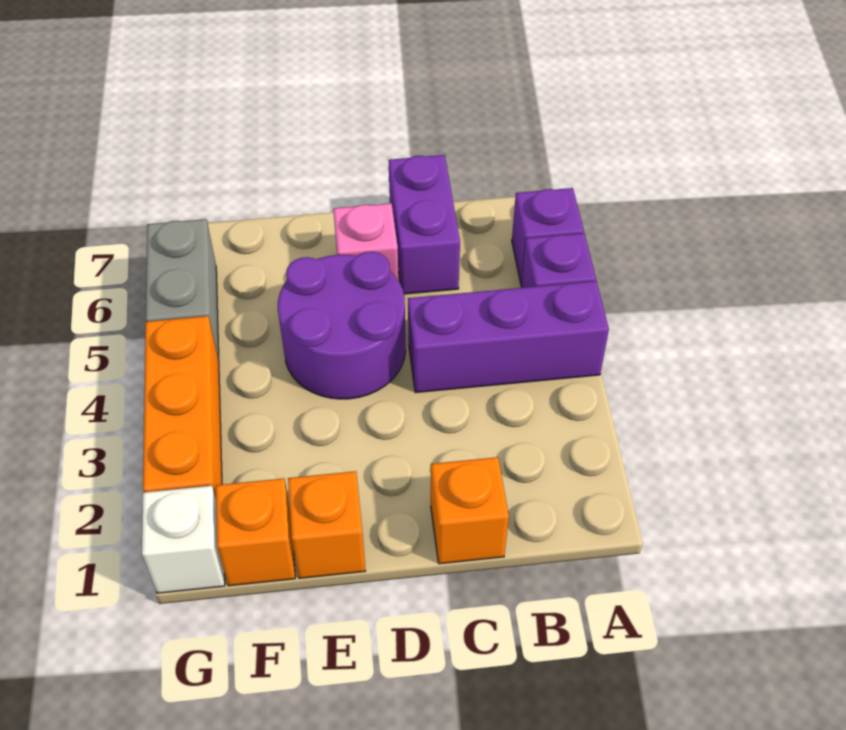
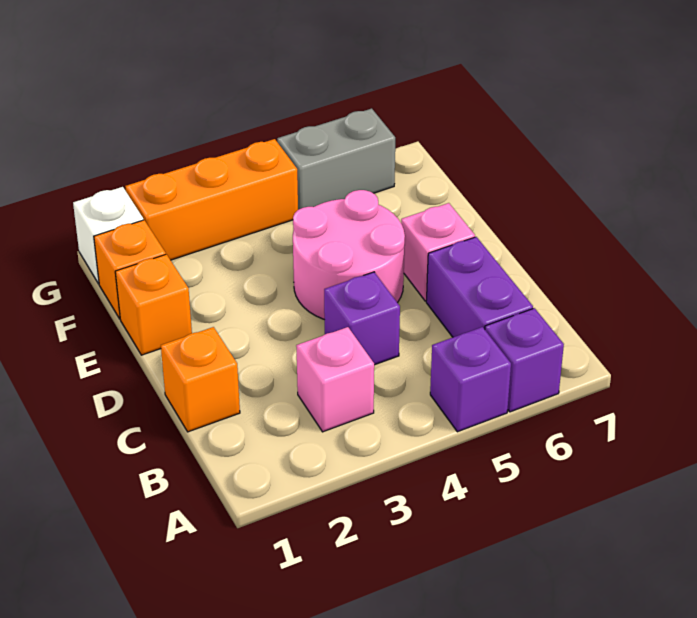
purple 1x3 brick [408,281,609,393] -> purple 1x1 brick [324,272,400,365]
none -> pink 1x1 brick [296,327,374,432]
purple 1x2 brick [389,155,460,294] -> purple 1x2 brick turned to [426,237,533,337]
purple 2x2 round brick [278,252,406,399] -> pink 2x2 round brick [293,190,405,320]

